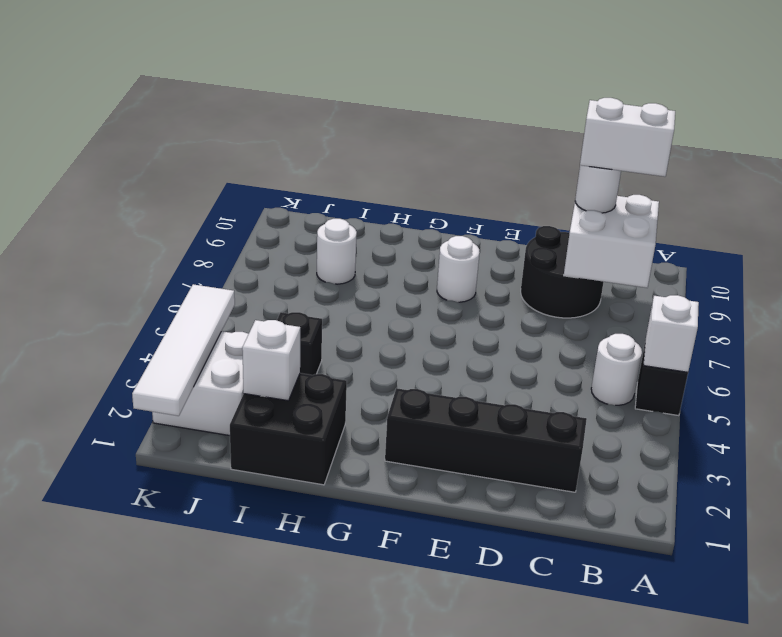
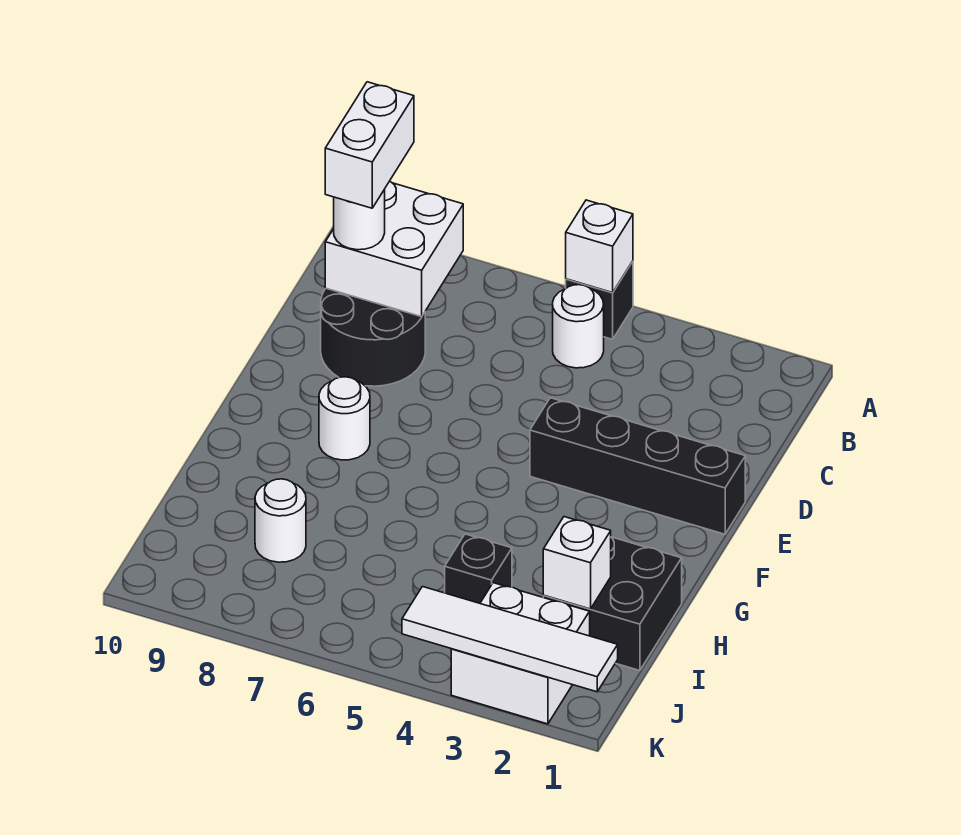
black 1x4 brick [385,388,587,492] -> black 1x4 brick turned to [530,398,745,534]

